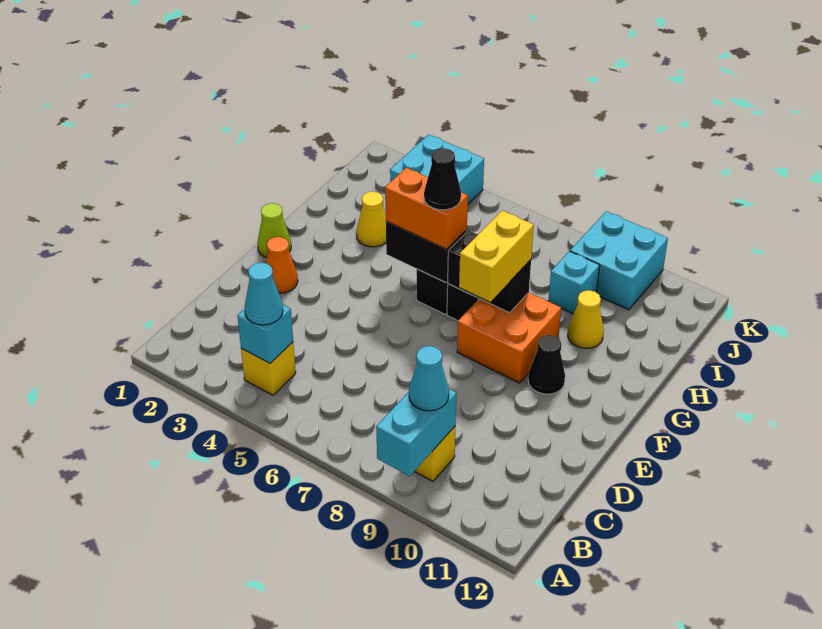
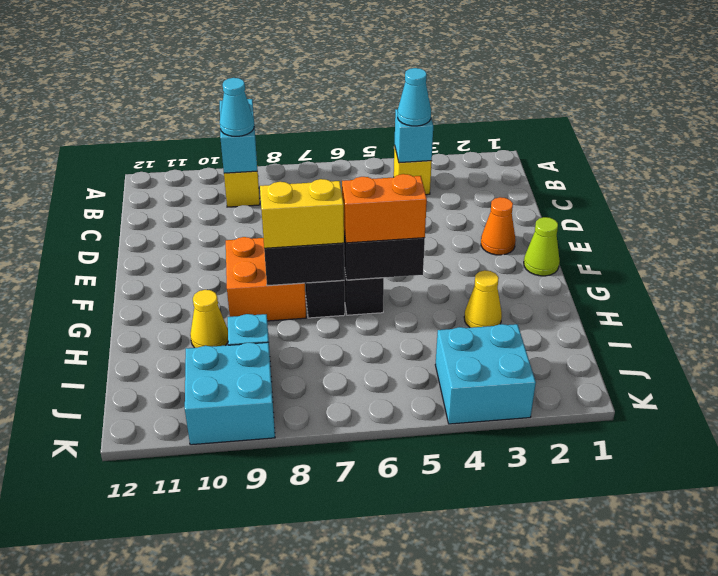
yellow 1x2 brick [459,211,534,302] -> yellow 1x2 brick turned to [260,179,344,248]
black 1x1 cone [528,335,565,394] -> none
black 1x1 cone [424,148,461,210] -> none

